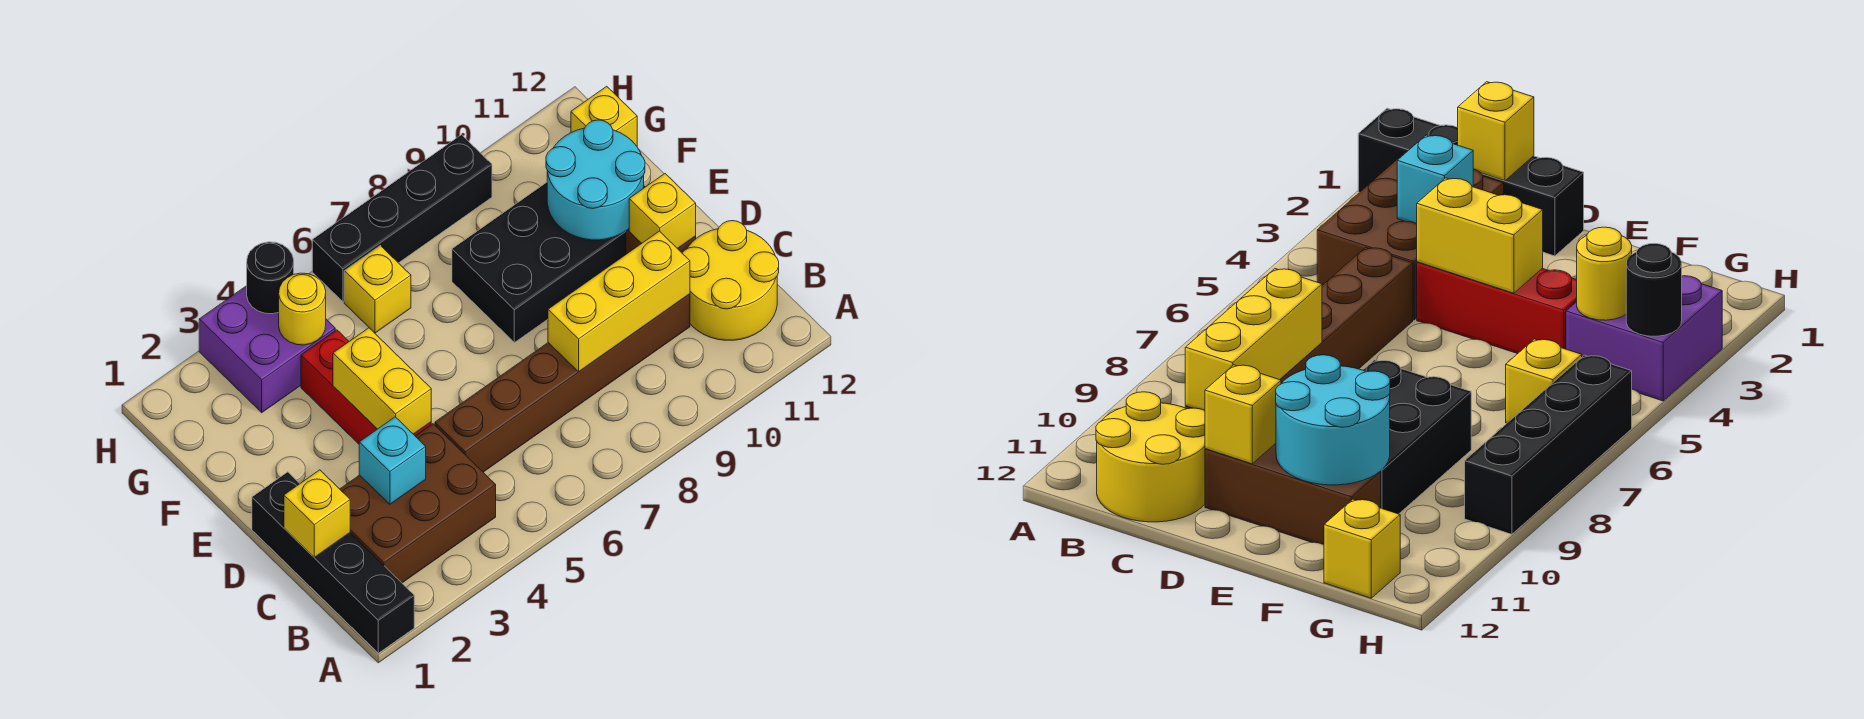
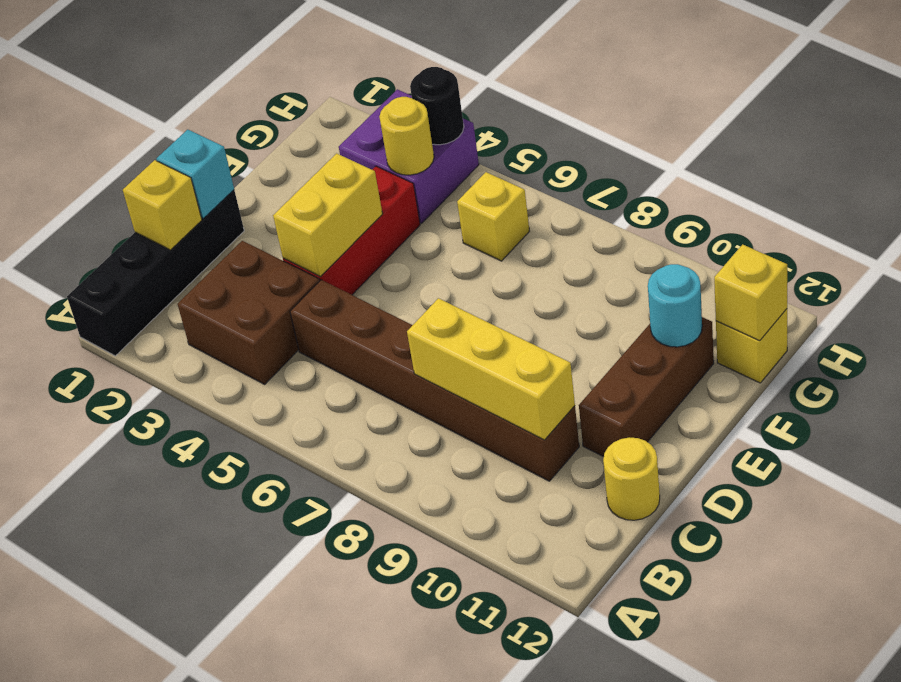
brown 2x3 brick [340,424,496,583] -> brown 2x2 brick [178,241,320,384]
yellow 2x2 round brick [682,221,779,340] -> yellow 1x1 round brick [603,438,660,520]
cyan 1x1 brick [359,417,426,504] -> cyan 1x1 brick moved to [157,130,234,218]
yellow 1x1 brick [629,174,696,249] -> yellow 1x1 brick moved to [714,244,787,341]
black 2x3 brick [452,182,626,343] -> none
cyan 2x2 round brick [546,120,645,240] -> cyan 1x1 round brick [648,264,702,347]
black 1x4 brick [312,135,492,302] -> none

